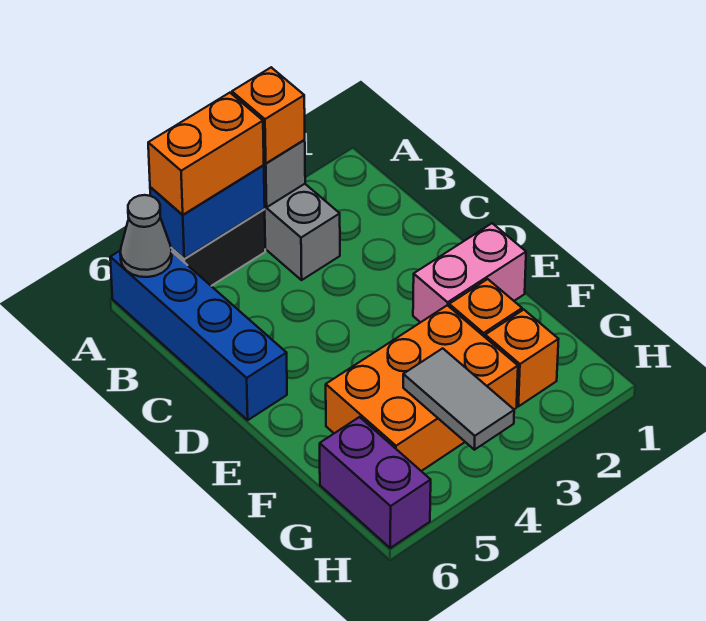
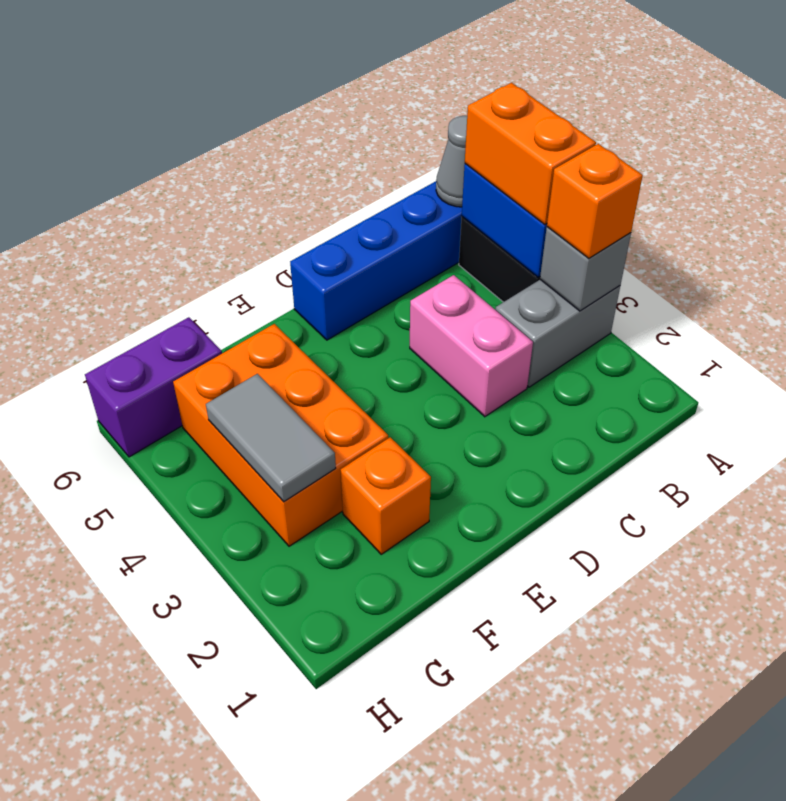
pink 1x2 brick [413,223,526,322] -> pink 1x2 brick moved to [410,275,533,417]
orange 1x1 brick [485,310,559,406] -> none
grey 1x2 tile [403,348,514,450] -> grey 1x2 tile turned to [206,374,336,502]

